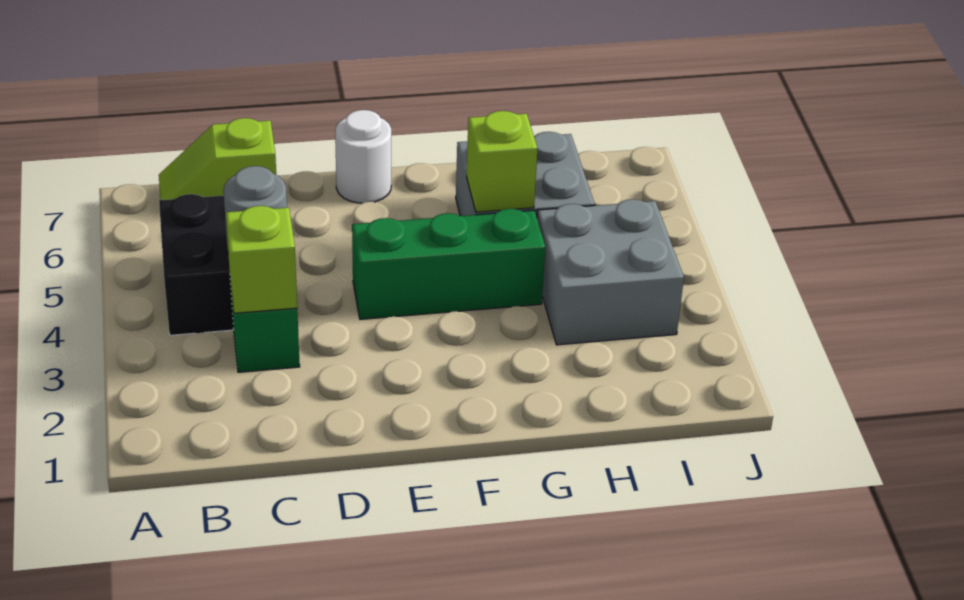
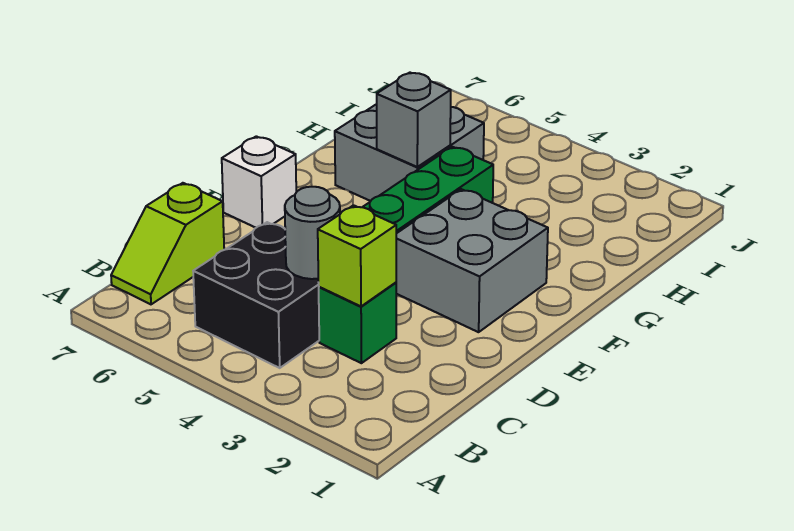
white 1x1 round brick [335,110,391,203] -> white 1x1 brick [222,136,296,228]
lime 1x1 brick [467,111,538,212] -> grey 1x1 brick [377,73,451,167]
grey 2x2 brick [537,199,684,345] -> grey 2x2 brick moved to [396,189,548,332]

